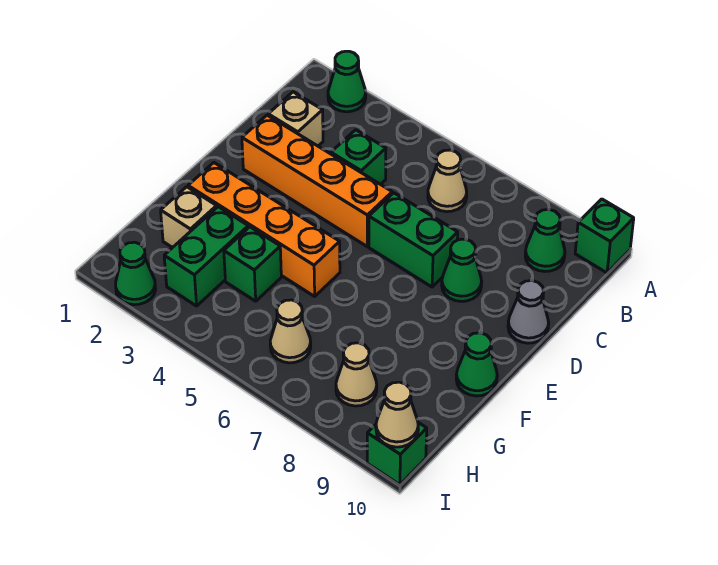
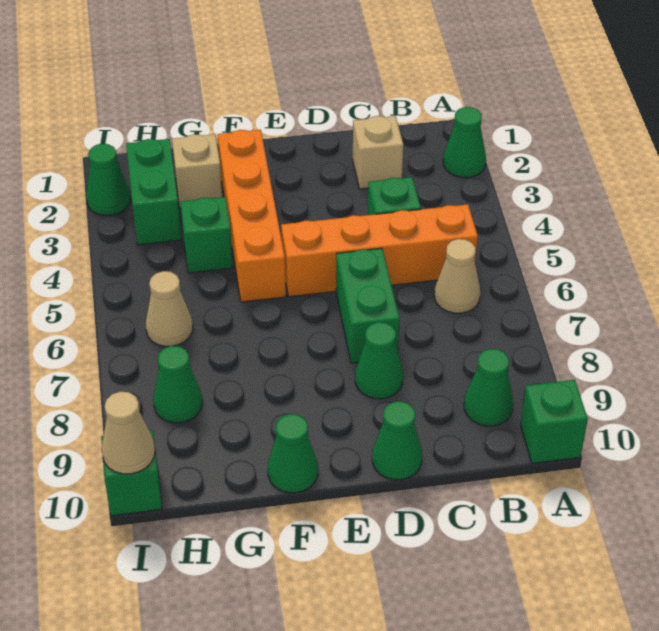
orange 1x4 brick [242,115,392,246] -> orange 1x4 brick turned to [281,204,478,297]
grey 1x1 cone [508,281,549,343] -> green 1x1 cone [372,401,422,480]
green 1x2 brick [164,207,248,306] -> green 1x2 brick turned to [126,139,182,245]
tan 1x1 cone [336,343,377,406] -> green 1x1 cone [153,346,202,423]

